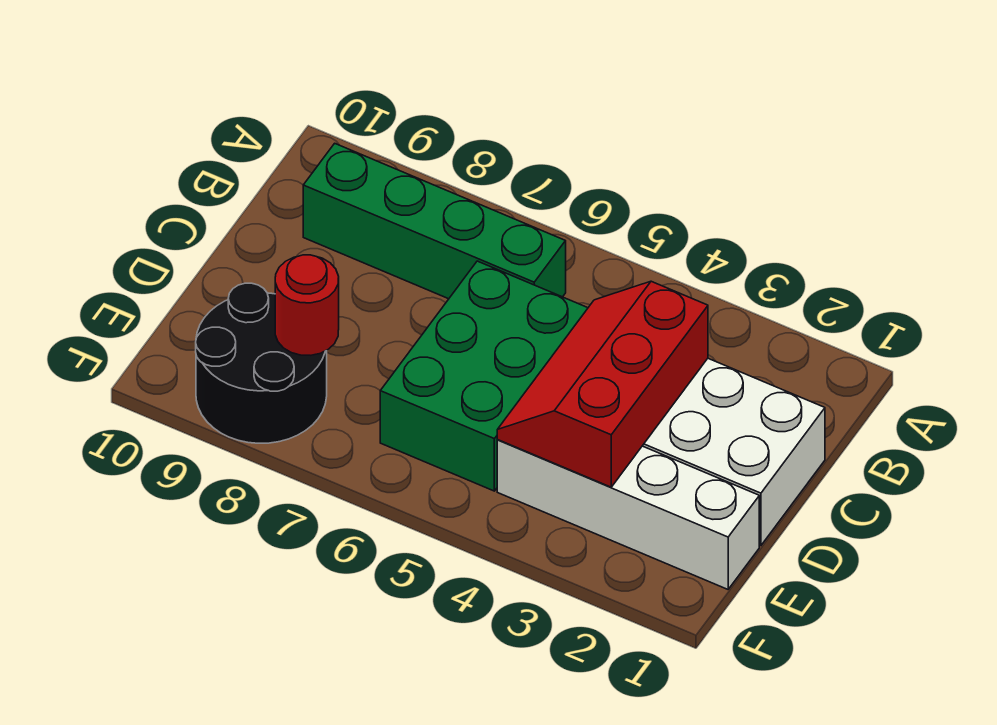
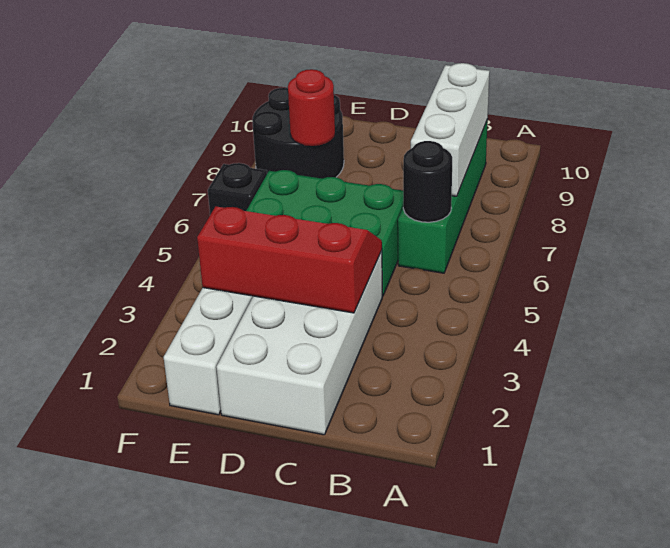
none -> black 1x1 round brick [403,141,452,222]
none -> white 1x3 brick [411,63,490,196]
none -> black 1x1 brick [208,163,267,215]

